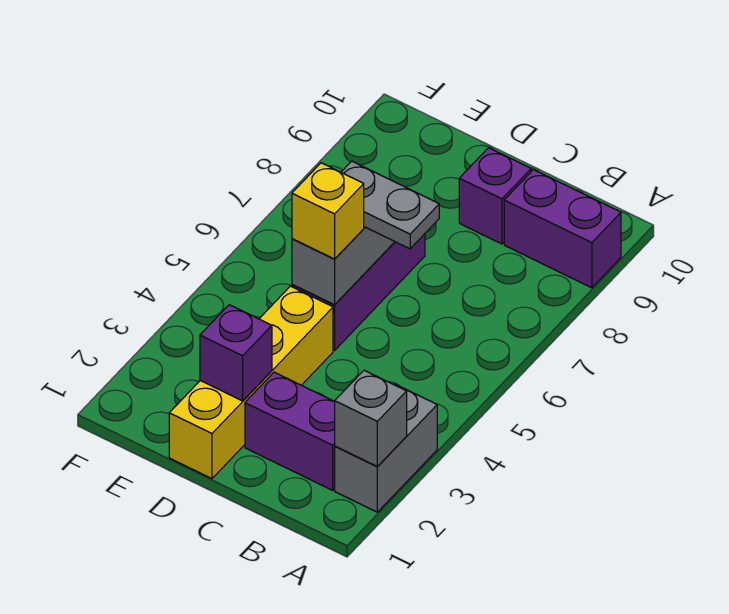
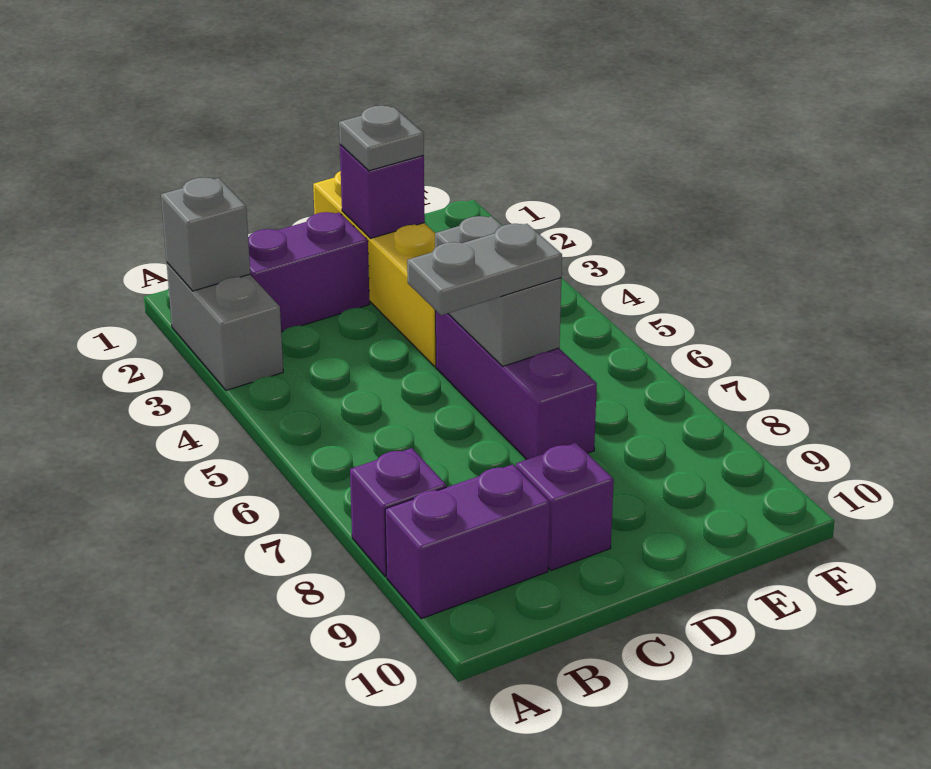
none -> purple 1x1 brick [350,448,446,577]
none -> grey 1x1 plate [339,106,424,171]
yellow 1x1 brick [292,163,364,259] -> none

